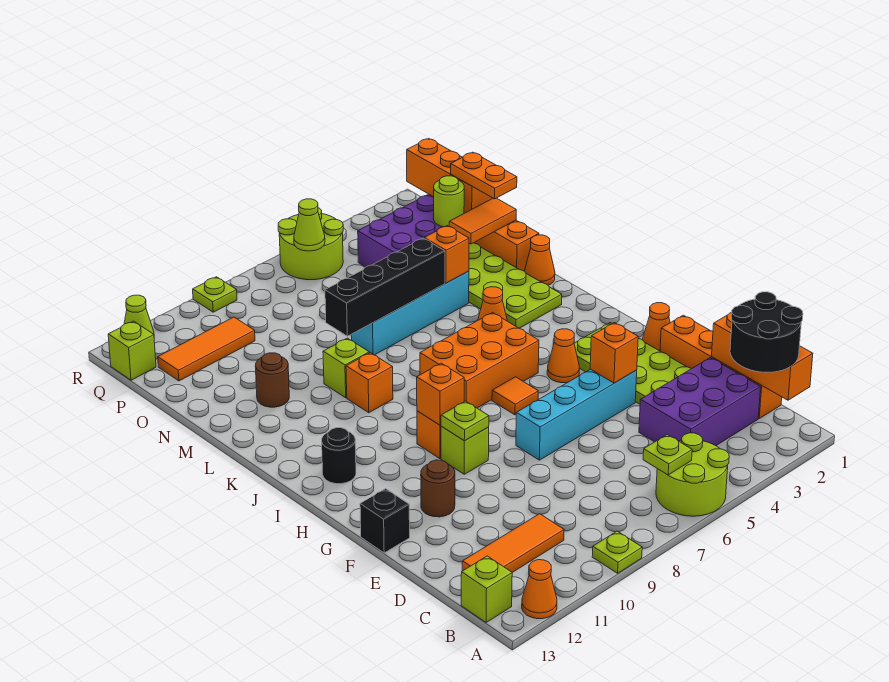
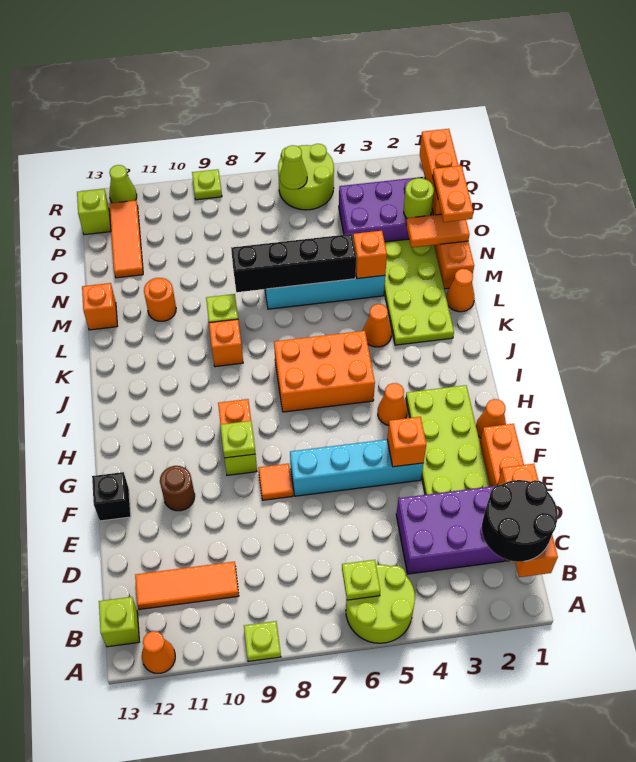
orange 1x1 tile [492,377,538,415] -> orange 1x1 tile moved to [258,464,293,500]
orange 1x1 brick [417,363,464,425] -> orange 1x1 brick moved to [82,283,117,330]
black 1x1 round brick [322,428,356,484] -> none
brown 1x1 round brick [255,353,289,407] -> orange 1x1 round brick [144,278,176,321]
orange 1x3 tile [158,317,255,381] -> orange 1x3 tile turned to [109,200,143,278]

